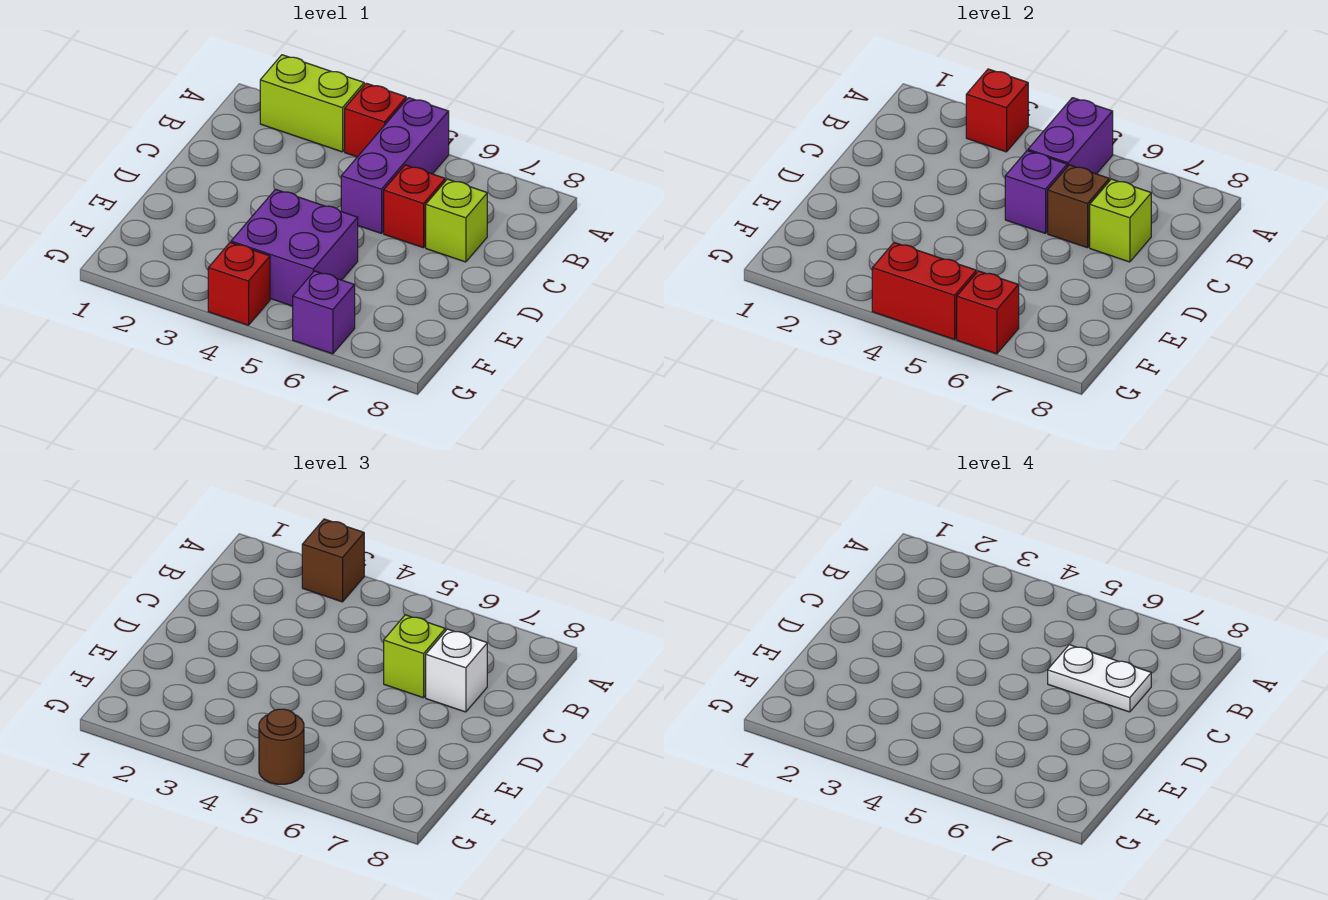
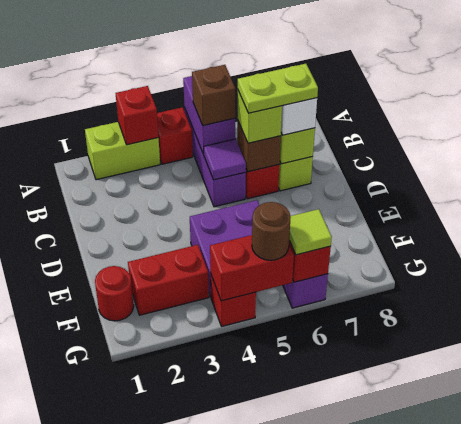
brown 1x1 brick [302,519,364,602] -> brown 1x1 brick moved to [192,65,235,126]
purple 1x1 brick [1005,151,1067,233] -> purple 1x1 tile [204,139,246,180]
white 1x2 plate [1048,645,1151,712] -> lime 1x2 plate [238,64,318,113]
none -> red 1x1 round brick [95,266,134,321]
none -> red 1x2 brick [128,245,209,315]
none -> lime 1x1 tile [289,209,332,255]

